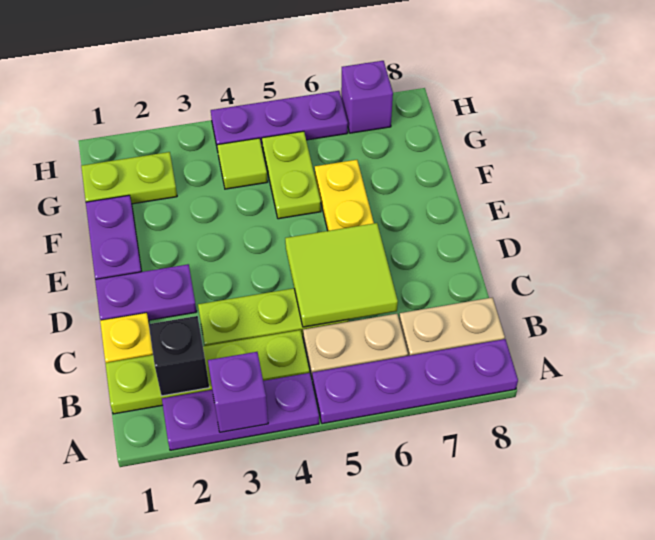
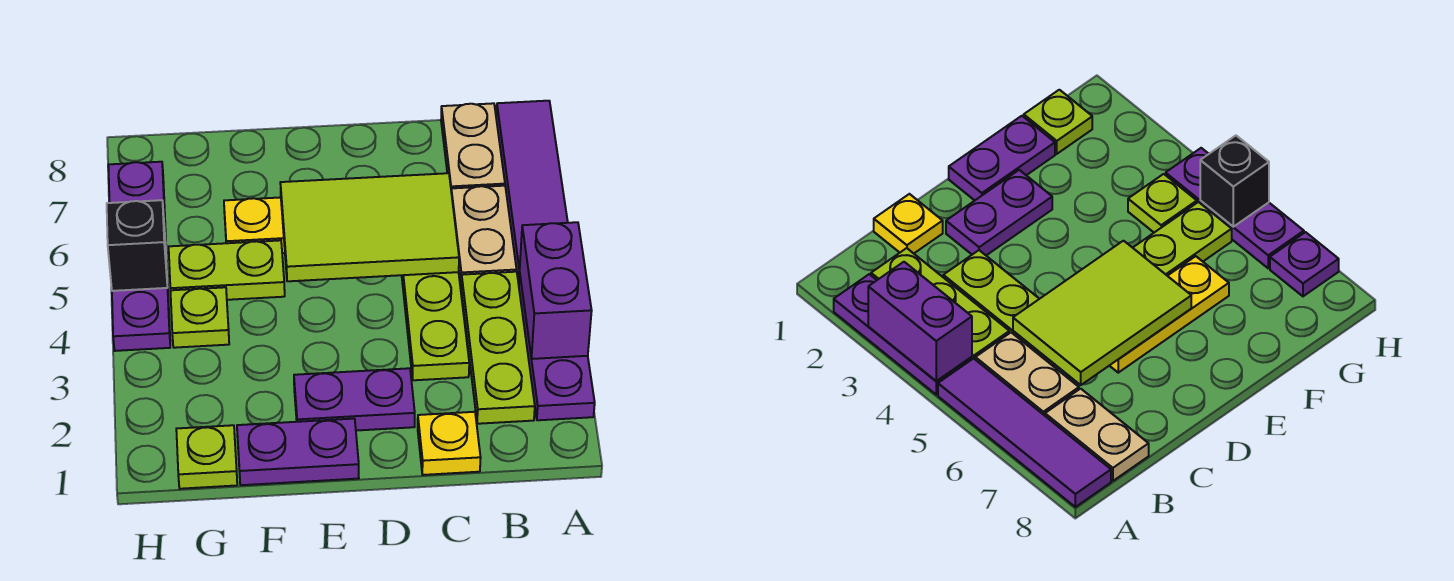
purple 1x1 brick [208,352,268,432] -> purple 1x2 brick [519,222,592,359]
purple 1x4 plate [312,339,518,424] -> purple 1x4 tile [496,101,568,284]
lime 1x4 plate [105,330,310,414] -> lime 1x3 plate [461,271,535,424]
black 1x1 brick [149,316,209,396] -> black 1x1 brick moved to [107,200,168,291]
lime 2x2 tile [285,223,398,327] -> lime 2x3 tile [280,173,459,281]
purple 1x2 plate [95,264,197,320] -> purple 1x2 plate turned to [294,368,415,431]
lime 1x2 plate [81,152,177,204] -> lime 1x1 plate [176,425,237,489]
lime 1x1 tile [217,138,268,189] -> lime 1x1 plate [170,287,229,348]
purple 1x1 brick [341,61,393,133] -> purple 1x1 plate [108,162,165,209]

